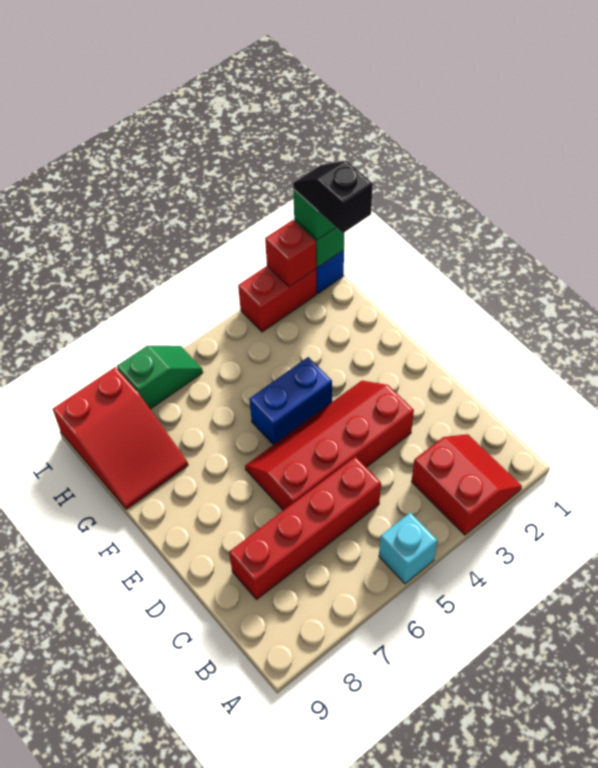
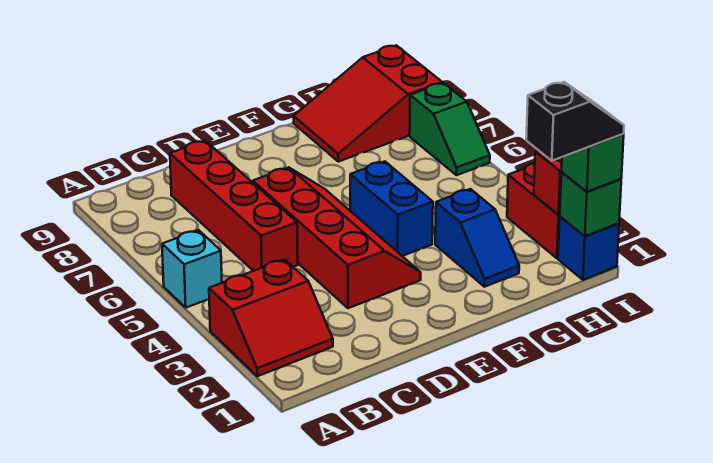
none -> blue 1x2 slope [435,189,519,287]

